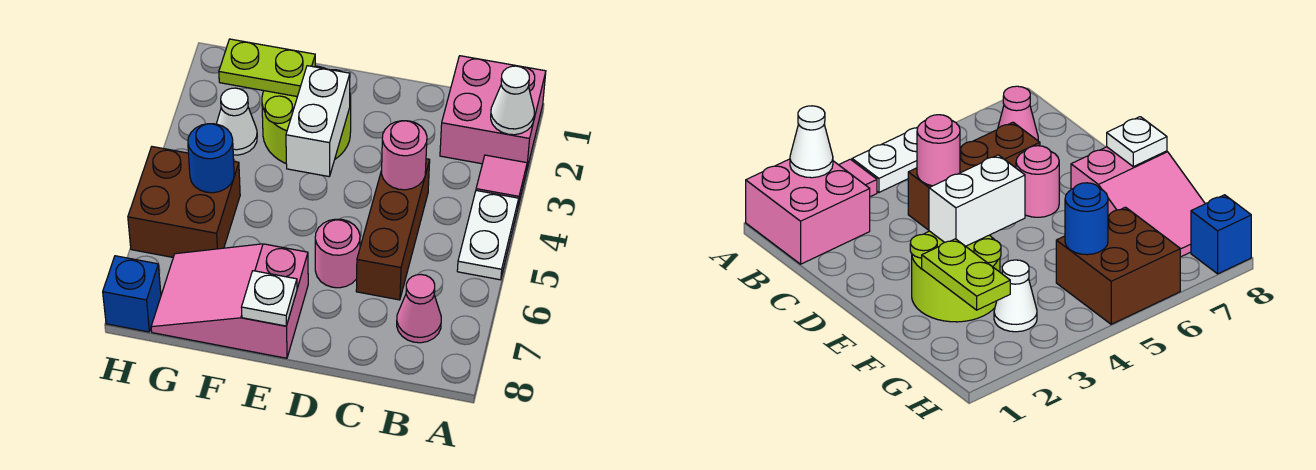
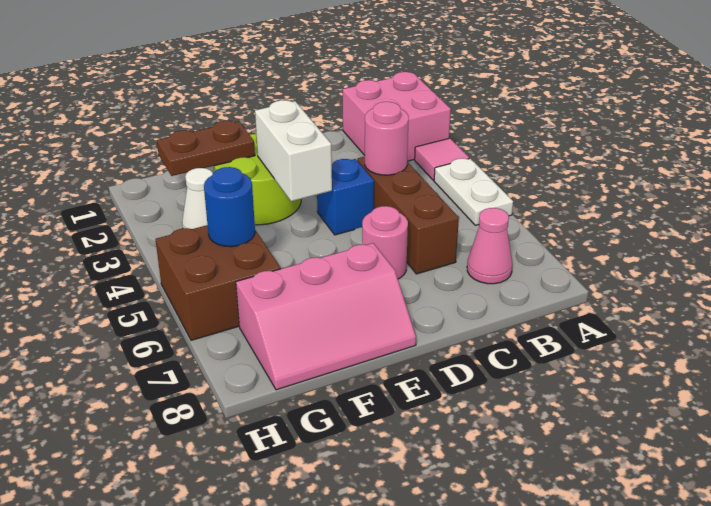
white 1x1 cone [491,66,534,135] -> none
pink 2x3 slope [151,244,308,358] -> pink 2x3 slope turned to [236,243,416,390]
white 1x1 plate [241,271,297,326] -> none
lime 1x2 plate [219,39,315,97] -> brown 1x2 plate [157,121,255,176]
blue 1x1 brick [103,256,161,332] -> blue 1x1 brick moved to [317,159,374,235]

